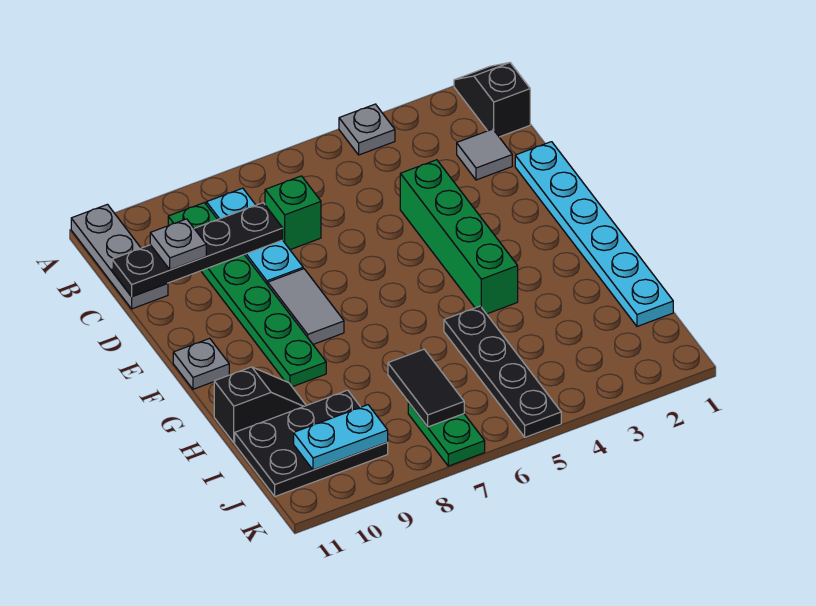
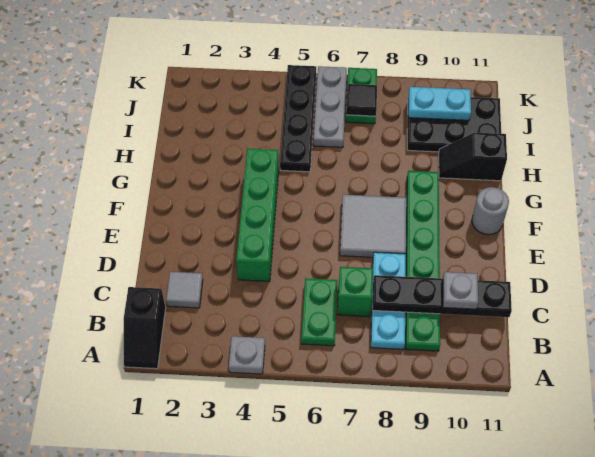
grey 1x3 plate [71,204,168,309] -> grey 1x3 plate moved to [313,66,347,147]
none -> green 1x2 plate [302,278,337,346]
cyan 1x6 plate [515,142,673,326] -> none
grey 1x2 tile [268,269,344,344] -> grey 2x2 tile [340,195,406,257]
grey 1x1 plate [173,338,229,389] -> grey 1x1 round brick [472,187,509,235]
black 1x2 tile [388,349,464,427] -> black 1x1 tile [346,84,377,116]

